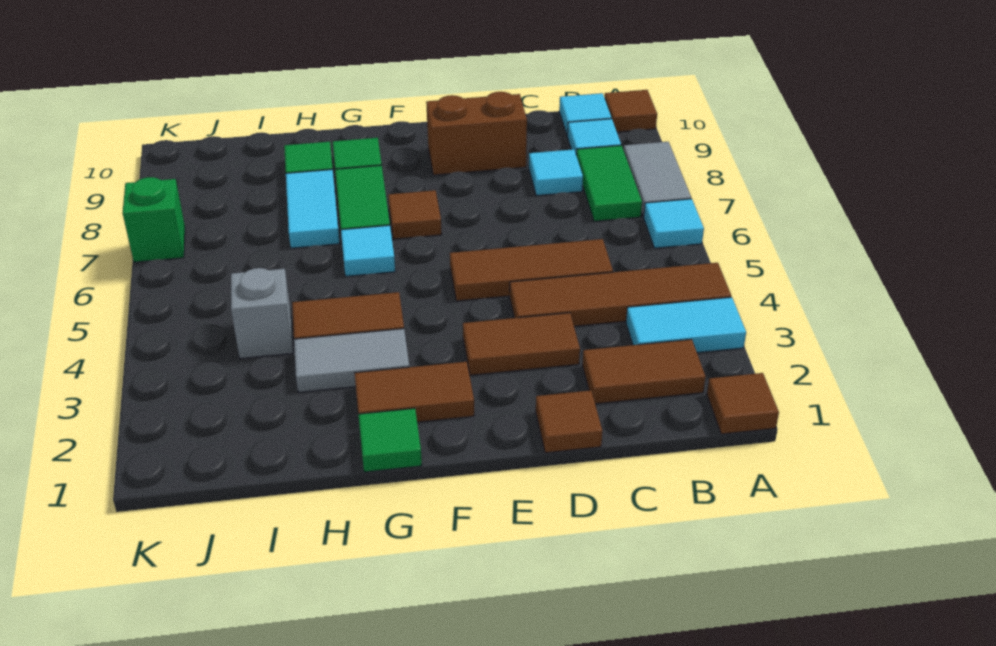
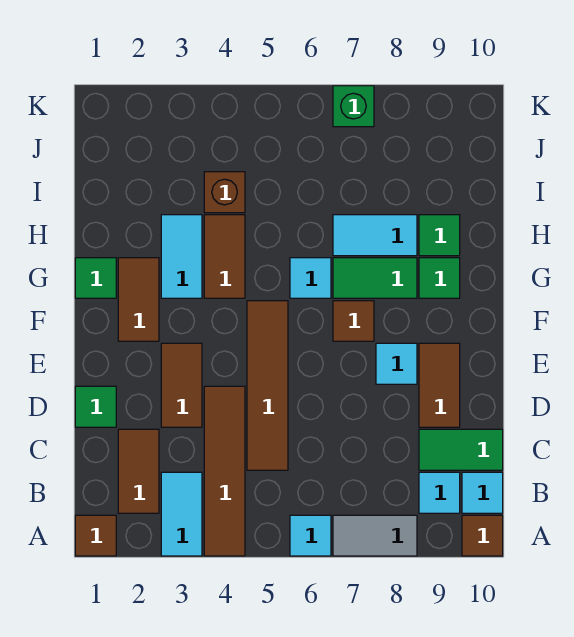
green 1x2 tile [576,145,642,221] -> green 1x2 tile moved to [419,429,503,470]
brown 1x3 tile [450,239,613,301] -> brown 1x4 tile [247,301,288,470]
cyan 1x1 tile [529,149,583,196] -> cyan 1x1 tile moved to [376,343,417,384]
brown 1x1 tile [536,390,602,453] -> green 1x1 tile [75,386,116,427]
brown 1x2 brick [426,92,527,175] -> brown 1x2 tile [419,343,460,427]
grey 1x2 tile [294,329,409,392] -> cyan 1x2 tile [161,215,202,298]
grey 1x1 brick [231,268,293,359] -> brown 1x1 brick [204,172,245,213]

